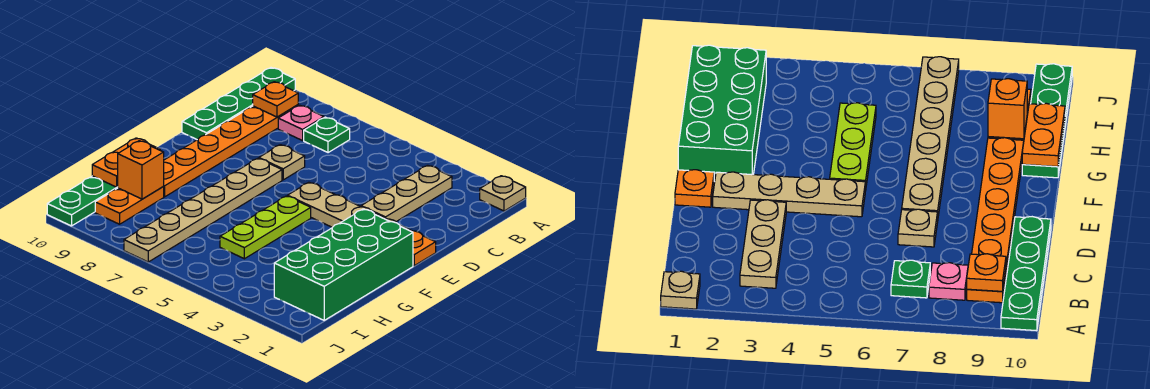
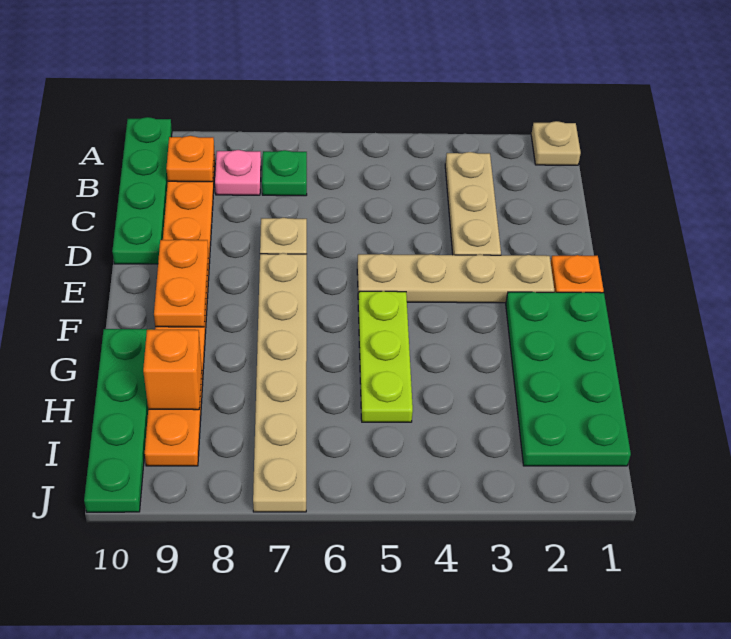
green 2x4 brick [274,209,413,320] -> green 2x4 plate [506,292,631,466]
orange 1x2 plate [92,138,160,187] -> orange 1x2 plate moved to [154,239,208,327]

